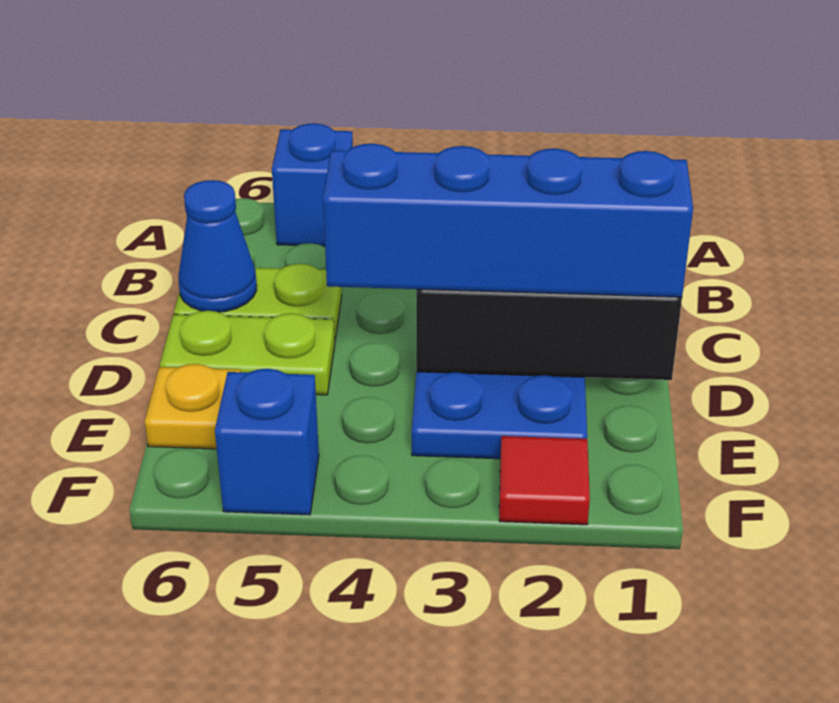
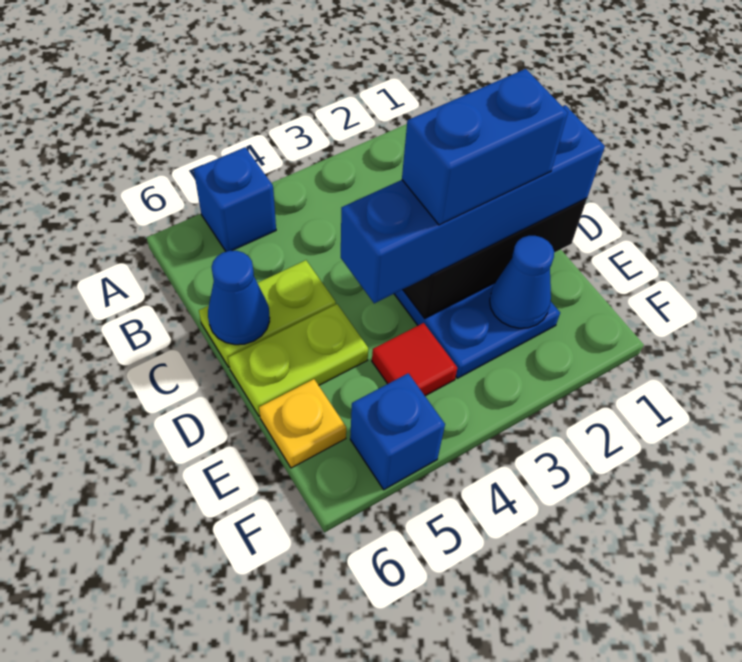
none -> blue 1x2 brick [402,69,568,225]
none -> blue 1x1 cone [490,236,554,328]
red 1x1 tile [499,436,590,525] -> red 1x1 tile moved to [372,323,457,396]

